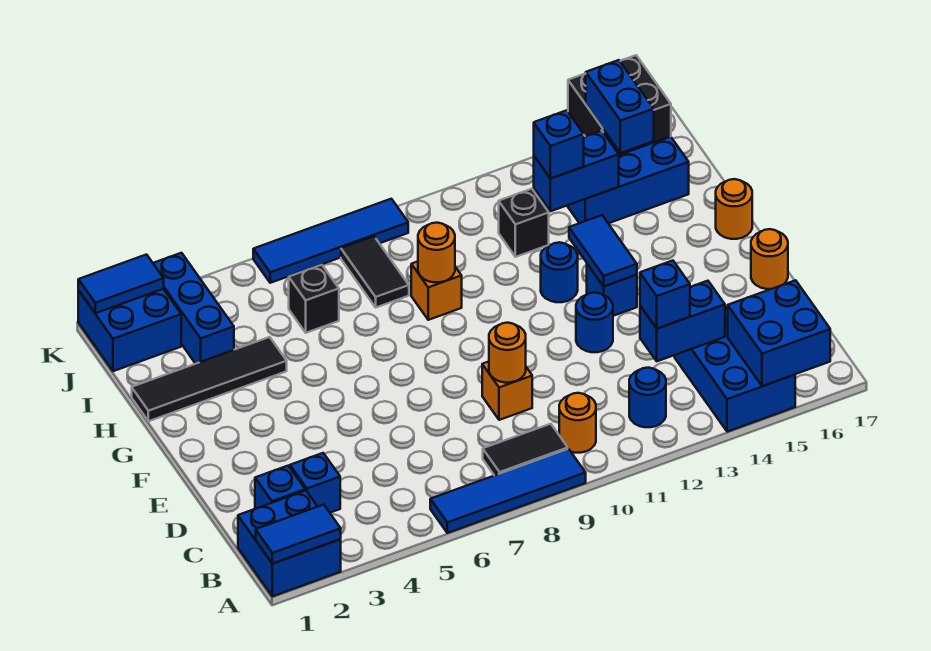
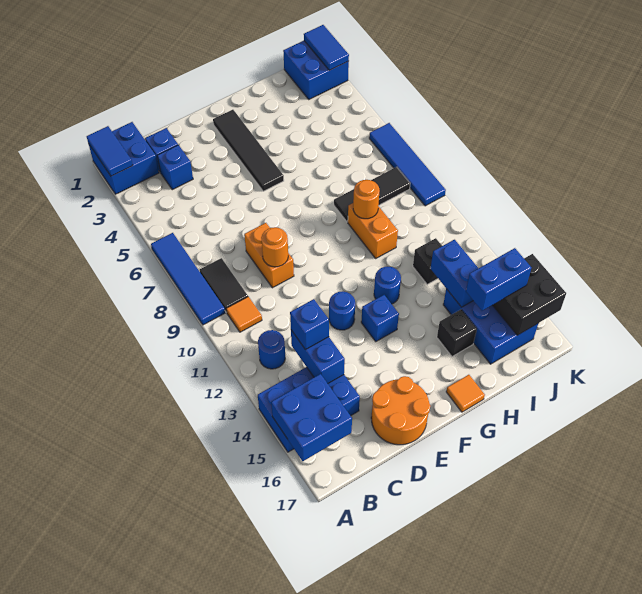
orange 1x1 round brick [559,393,596,453] -> orange 1x1 tile [226,297,262,332]
orange 1x1 brick [482,362,532,420] -> orange 1x2 brick [244,223,294,288]
orange 1x1 round brick [751,229,788,289] -> orange 2x2 round brick [371,376,430,445]
blue 1x2 tile [569,215,637,286] -> none
orange 1x1 round brick [716,179,752,239] -> orange 1x1 tile [446,375,485,412]
black 1x4 tile [132,337,287,421] -> black 1x4 tile moved to [213,110,284,191]
orange 1x1 brick [411,262,462,320] -> orange 1x2 brick [348,203,398,258]
blue 1x3 brick [153,253,234,364] -> none
black 1x1 brick [289,265,339,333] -> black 1x1 brick moved to [437,310,477,357]
black 1x2 tile [341,237,409,307] -> black 1x3 tile [334,167,410,222]
blue 1x1 brick [534,110,584,179] -> none

